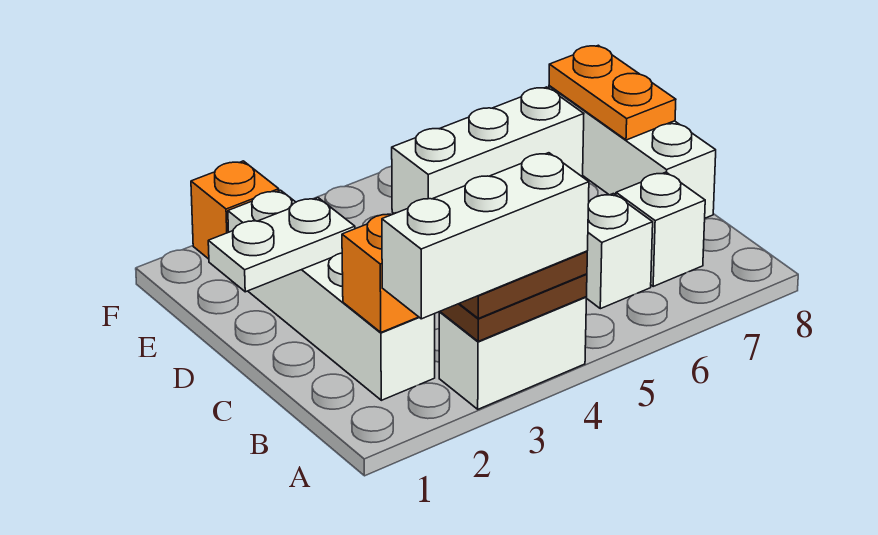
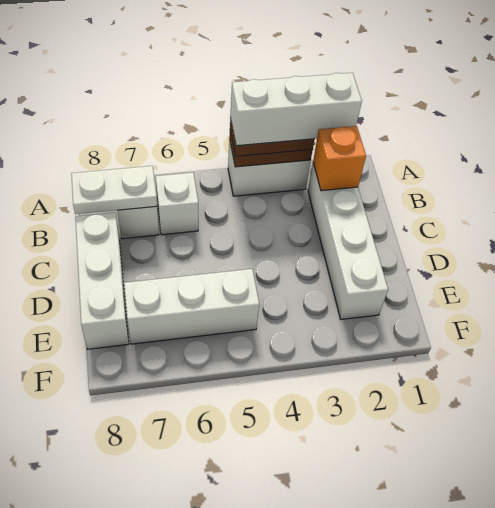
white 1x2 plate [208,198,355,292] -> white 1x2 plate moved to [71,166,157,214]
orange 1x2 plate [549,45,676,140] -> none
orange 1x1 brick [191,161,279,259] -> none

